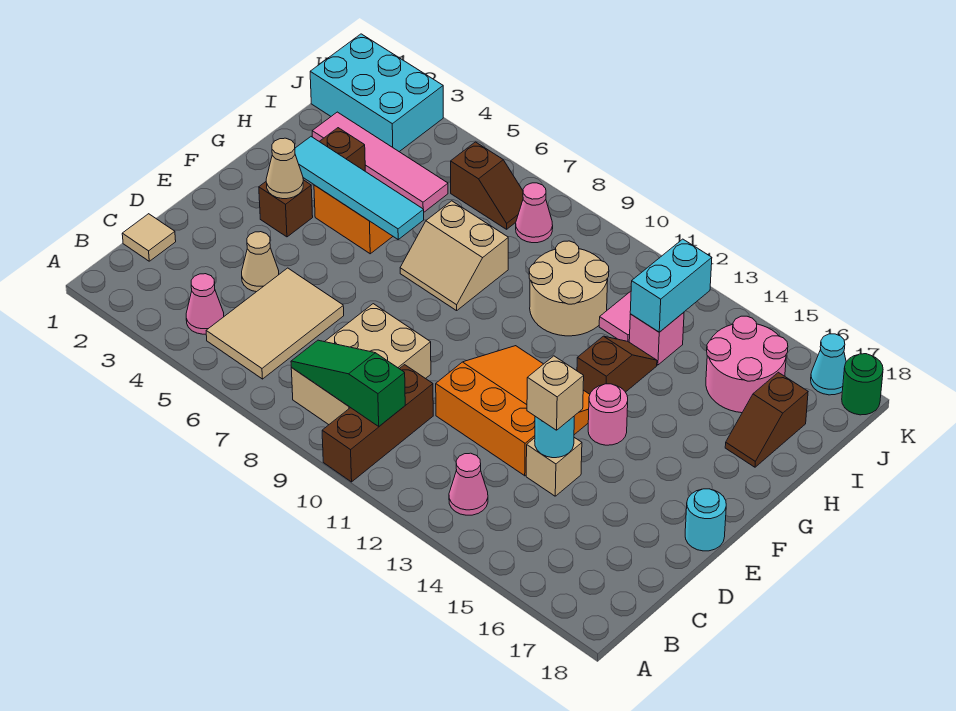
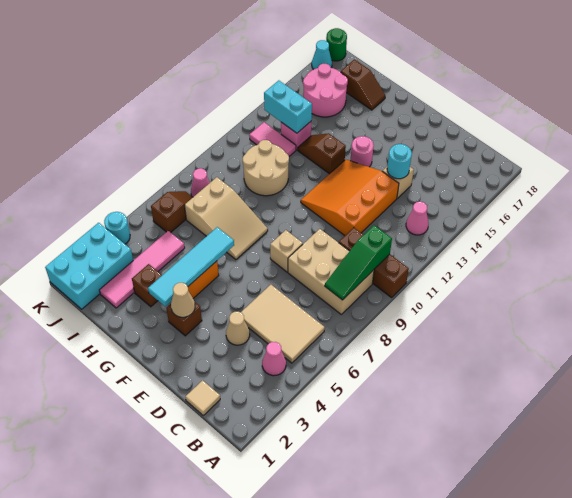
tan 1x1 brick [527,356,584,430] -> tan 1x1 brick moved to [270,230,303,272]
cyan 1x1 round brick [685,489,726,551] -> cyan 1x1 round brick moved to [104,212,130,244]
tan 2x2 slope [400,201,508,311] -> tan 2x3 slope [185,177,268,259]

